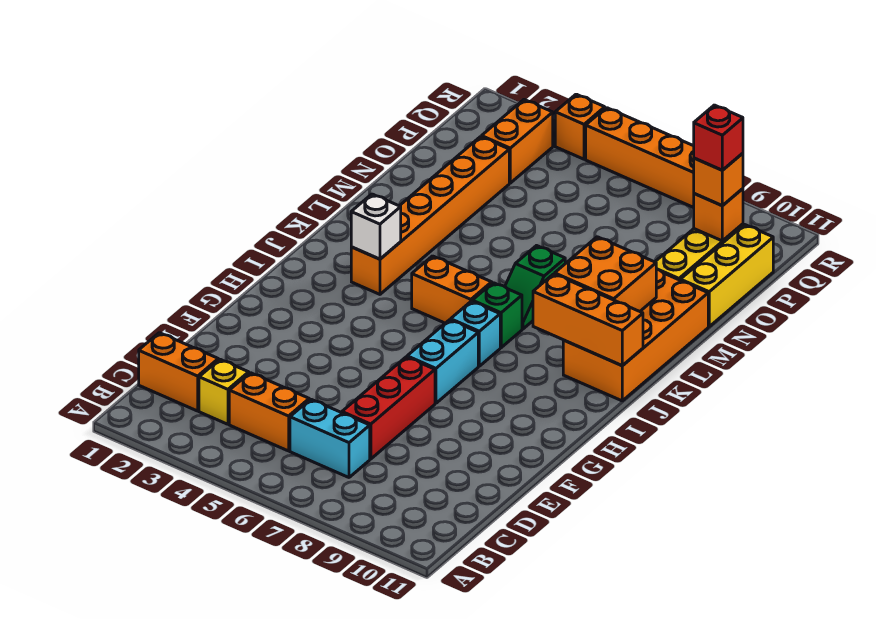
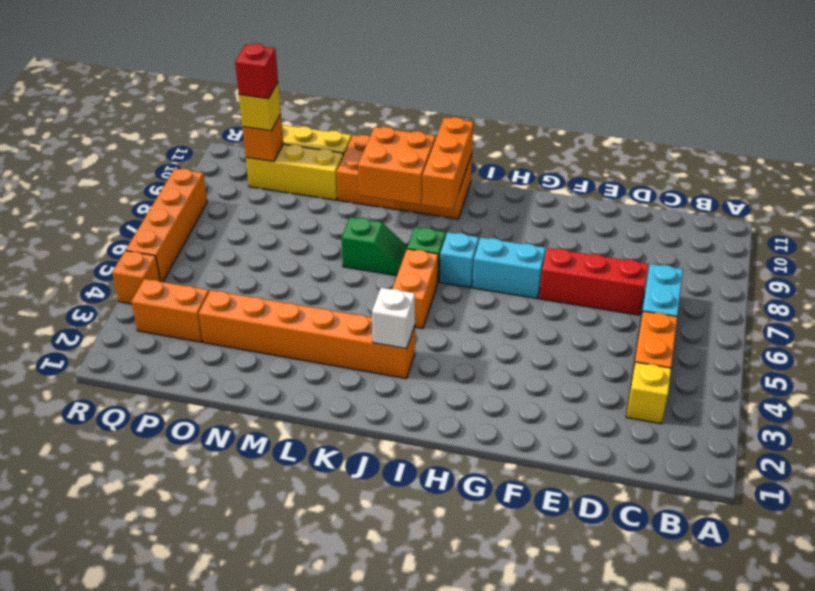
orange 1x2 brick [139,333,218,411] -> none
orange 1x1 brick [694,153,743,206] -> yellow 1x1 brick [239,83,281,131]

